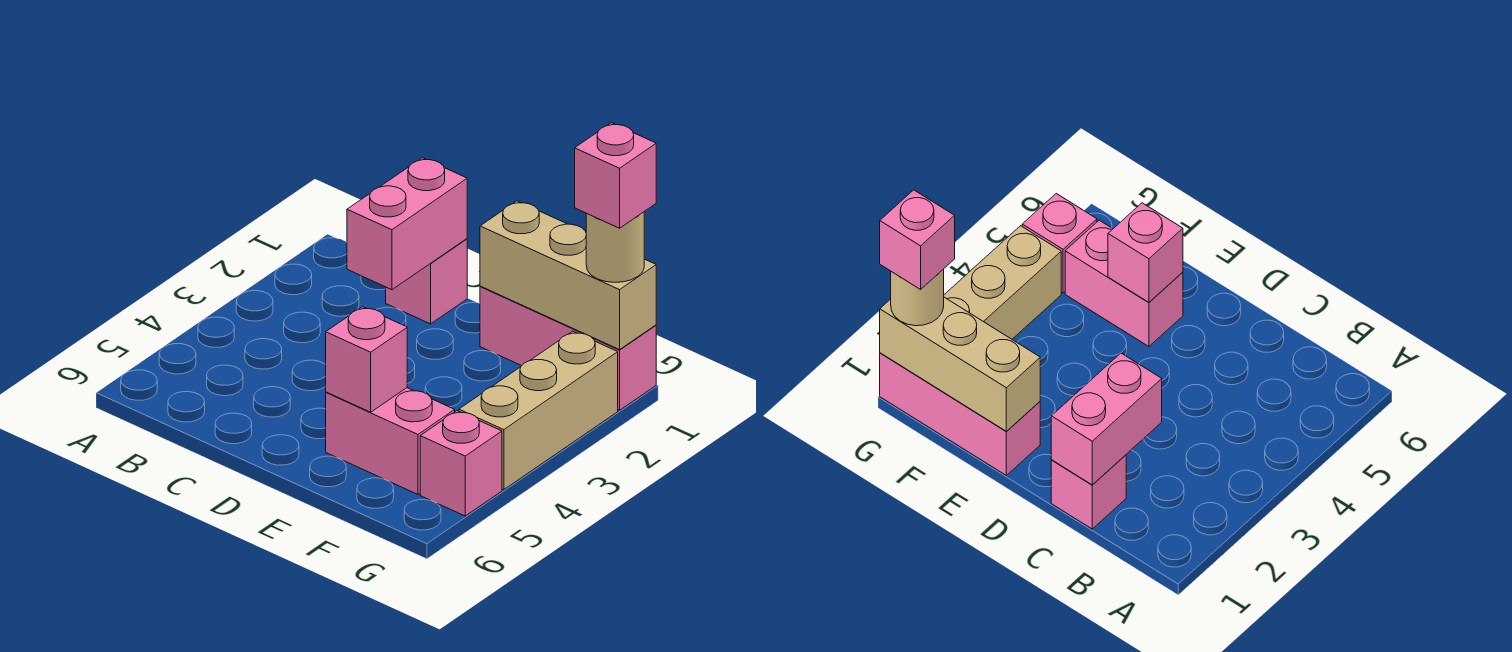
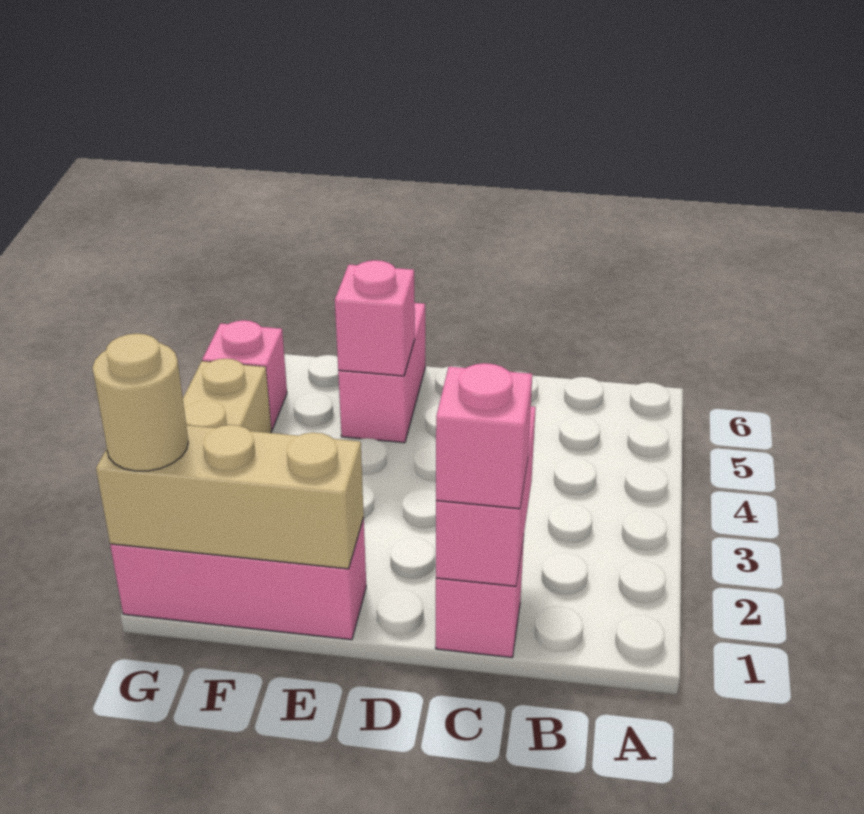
pink 1x2 brick [326,388,455,494] -> pink 1x2 brick turned to [338,303,425,443]
pink 1x1 brick [575,123,656,228] -> pink 1x1 brick moved to [436,363,532,509]

